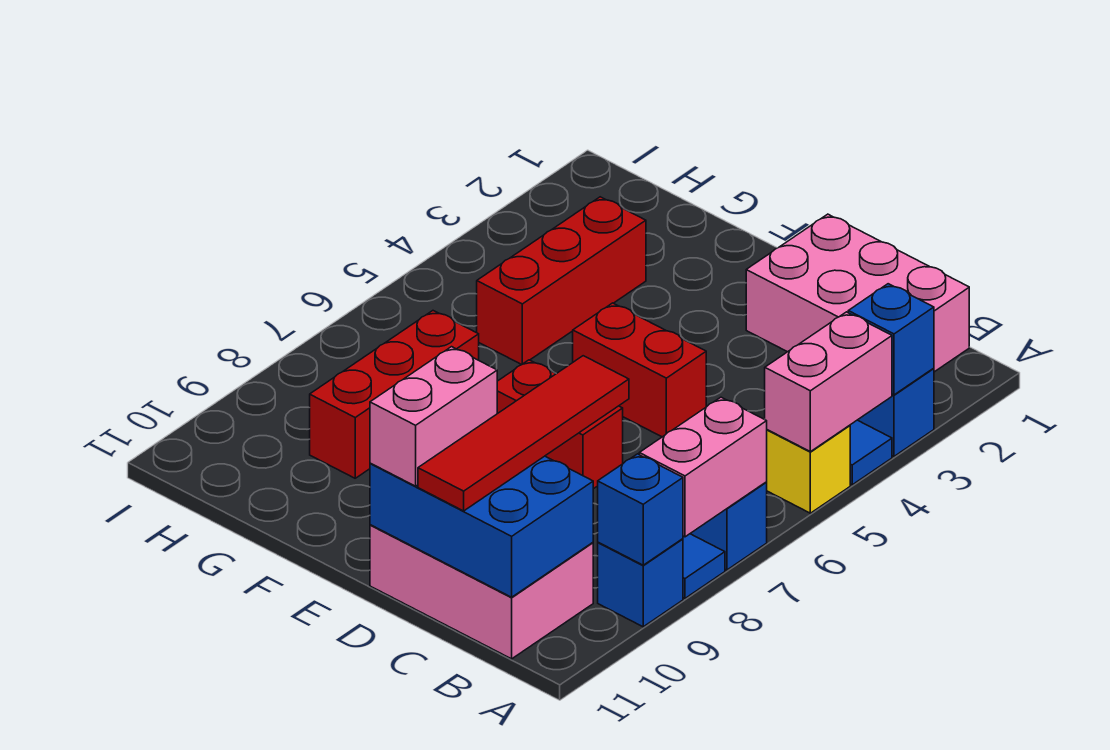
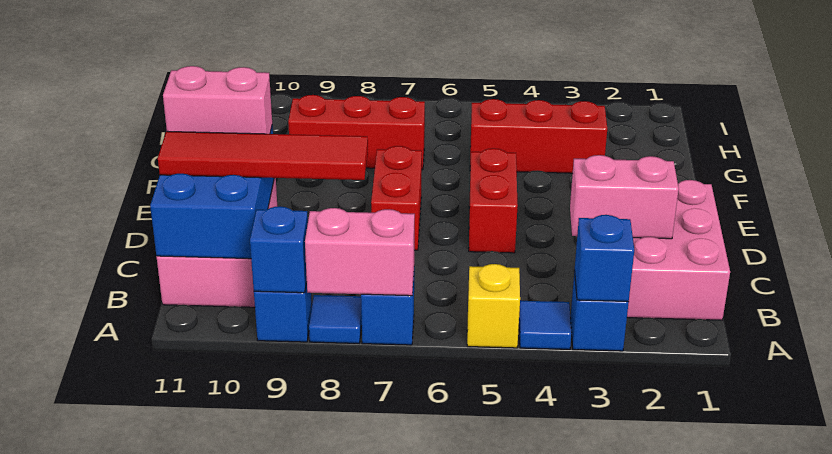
pink 1x2 brick [765,312,892,452] -> pink 1x2 brick moved to [570,155,679,239]

